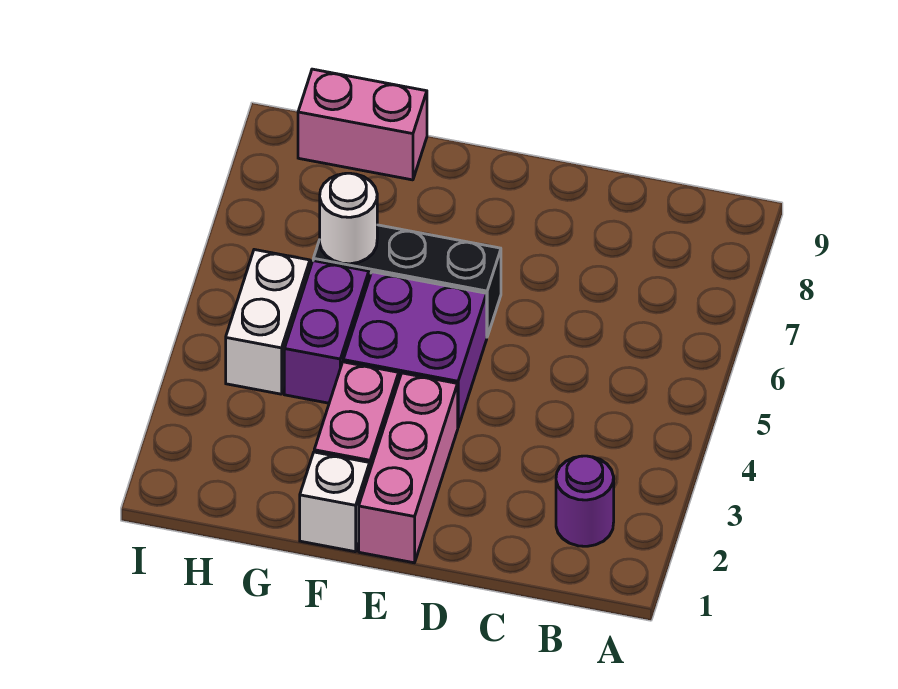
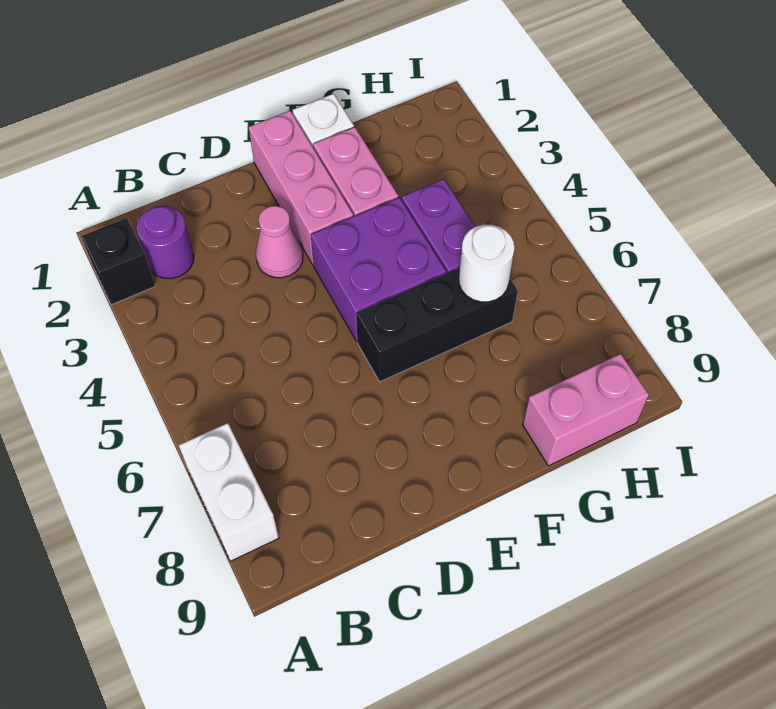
none -> black 1x1 brick [81,218,155,305]
none -> pink 1x1 cone [256,206,303,278]
white 1x2 brick [226,250,310,394] -> white 1x2 brick moved to [179,423,279,561]

